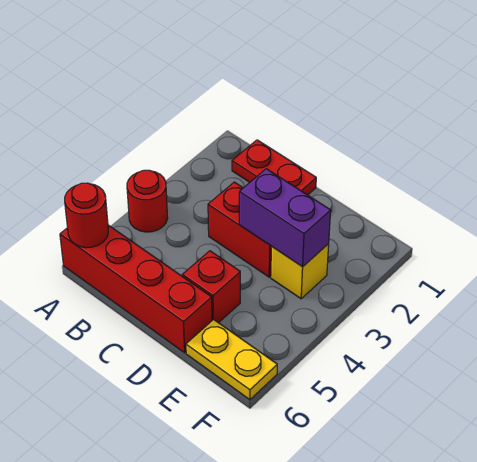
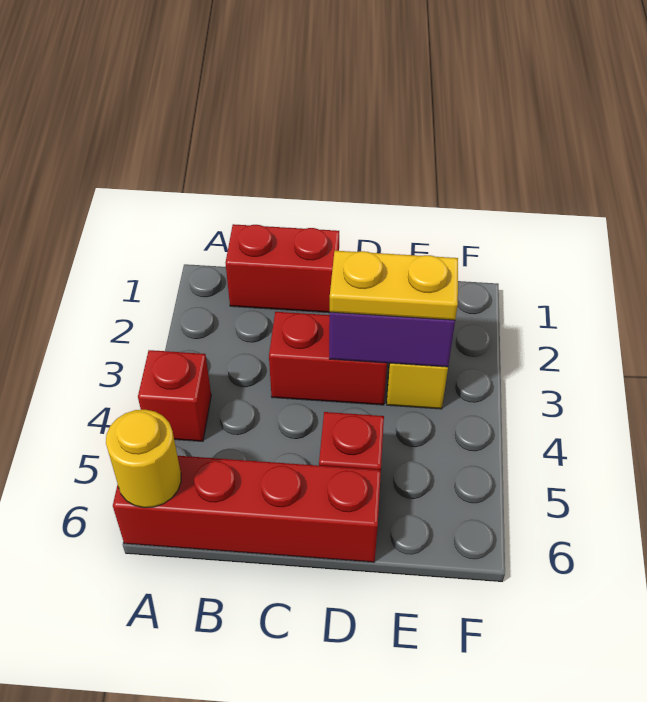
red 1x1 round brick [127,170,168,232] -> red 1x1 brick [138,350,211,442]
red 1x1 round brick [65,183,108,248] -> yellow 1x1 round brick [106,410,181,508]
red 1x2 plate [232,140,316,195] -> red 1x2 brick [225,224,339,313]
yellow 1x2 plate [186,319,277,400] -> yellow 1x2 plate moved to [330,251,458,320]

